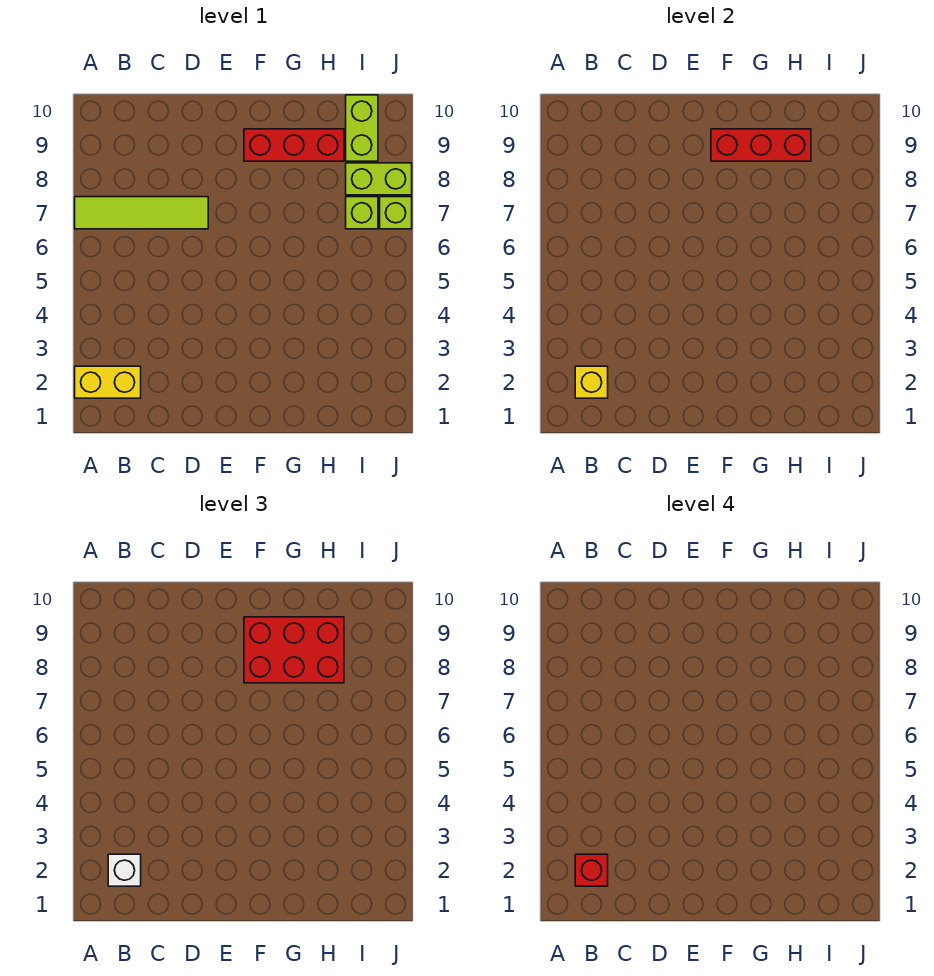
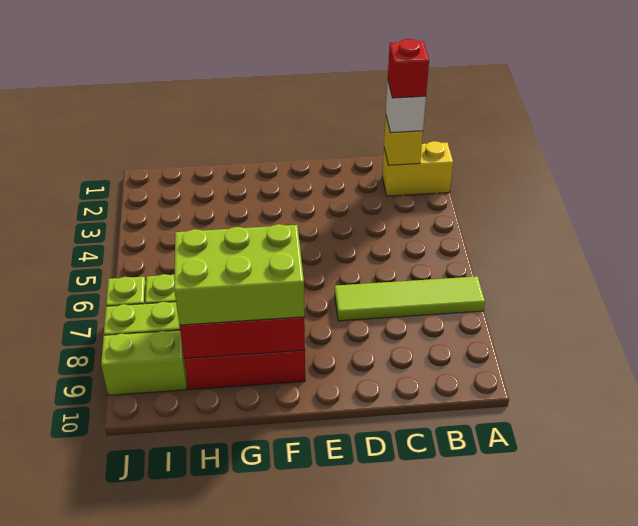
red 2x3 brick [244,617,344,683] -> lime 2x3 brick [174,224,304,325]
lime 1x2 brick [346,95,378,161] -> lime 1x2 brick turned to [101,330,187,395]

